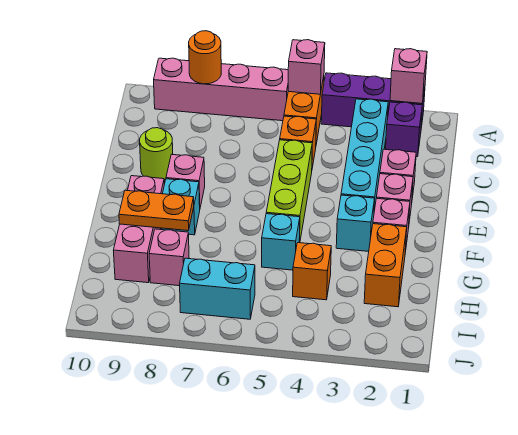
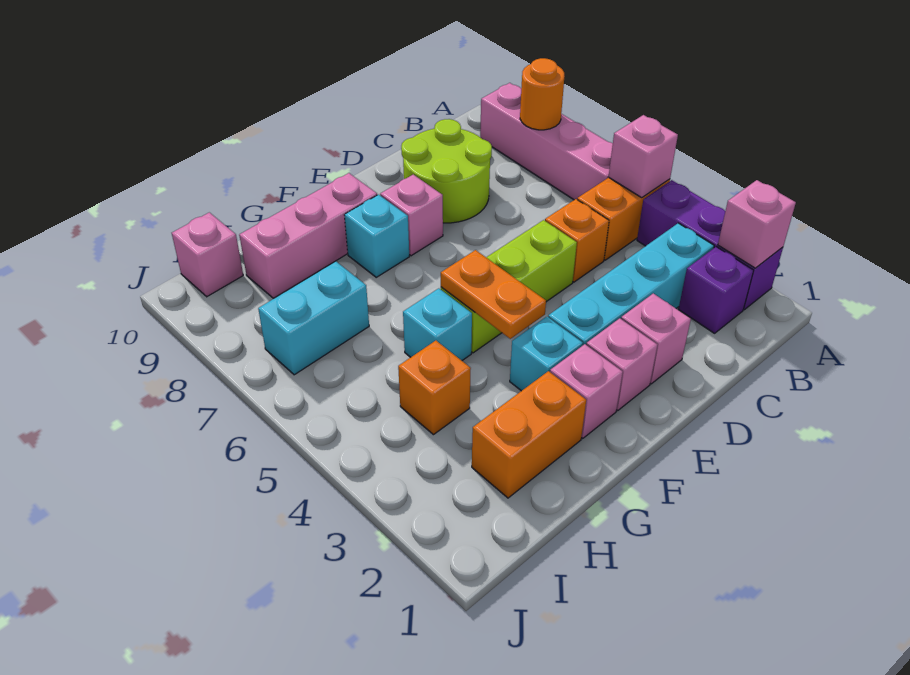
lime 1x1 round brick [140,128,173,180] -> lime 2x2 round brick [401,119,492,223]
orange 1x2 plate [119,190,194,231] -> orange 1x2 plate moved to [441,250,546,339]
pink 1x1 brick [149,229,189,286] -> pink 1x1 brick moved to [172,212,243,297]
cyan 1x2 brick [180,258,255,319] -> cyan 1x2 brick turned to [258,261,369,375]

